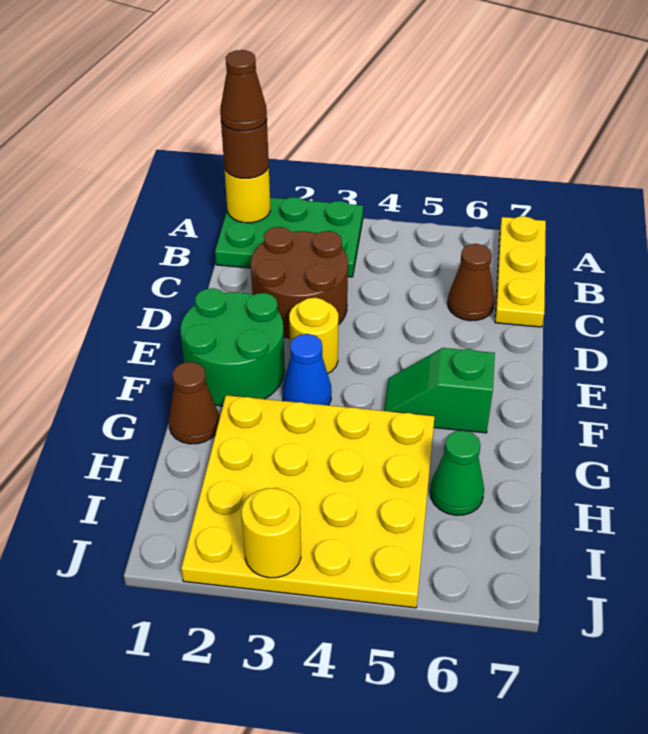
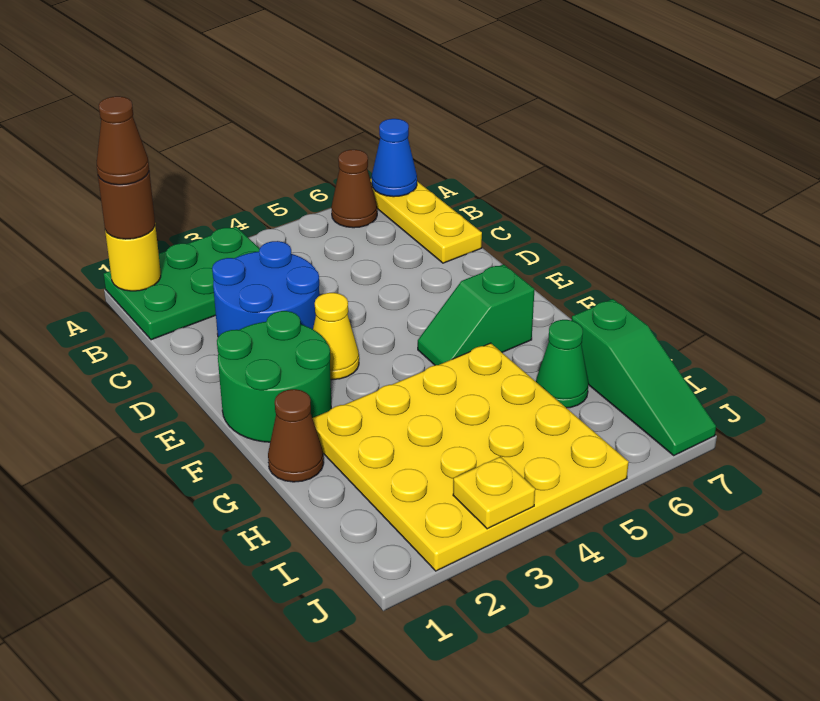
brown 2x2 round brick [251,227,348,338] -> blue 2x2 round brick [212,241,319,337]
brown 1x1 cone [448,244,495,321] -> brown 1x1 cone moved to [331,150,377,228]
yellow 1x1 round brick [289,298,338,374] -> yellow 1x1 cone [313,293,359,380]
blue 1x1 cone [282,334,331,405] -> blue 1x1 cone moved to [372,119,417,197]
none -> green 1x3 slope [572,299,716,455]
yellow 1x1 round brick [242,488,301,578] -> yellow 1x1 plate [453,456,535,529]

